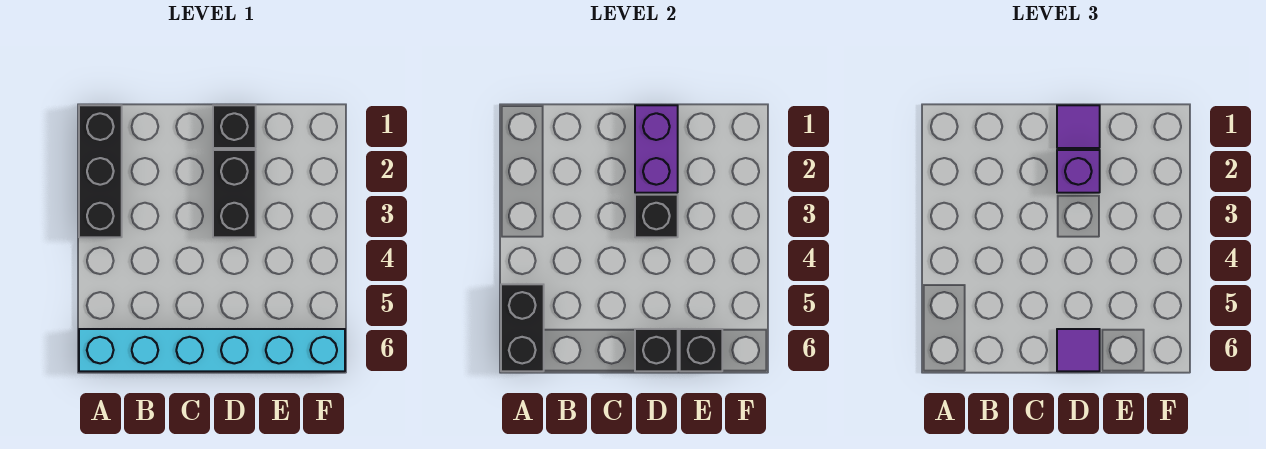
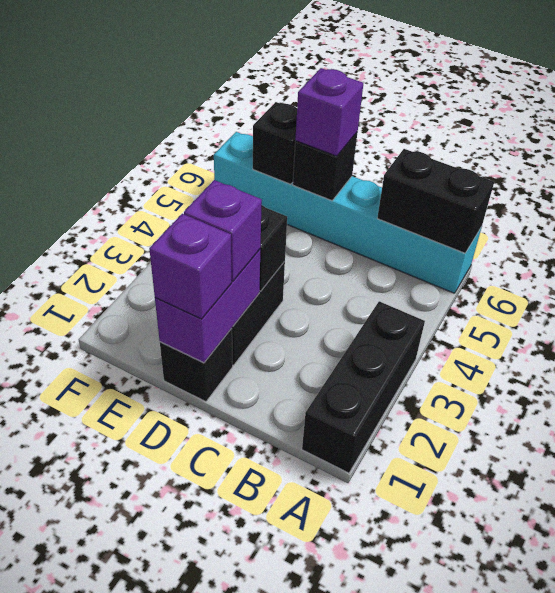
black 1x2 brick [501,284,544,371] -> black 1x2 brick turned to [377,149,494,253]
purple 1x1 tile [1057,105,1100,148] -> purple 1x1 brick [149,214,232,319]
purple 1x1 tile [1057,329,1100,371] -> purple 1x1 brick [295,68,363,156]

